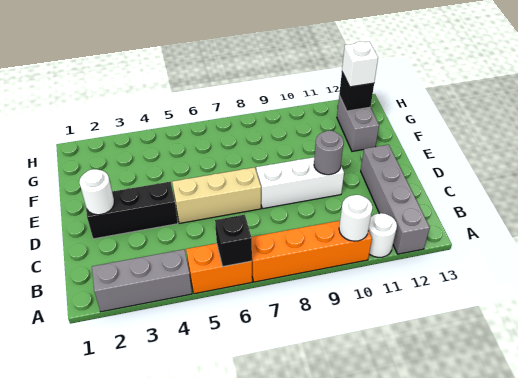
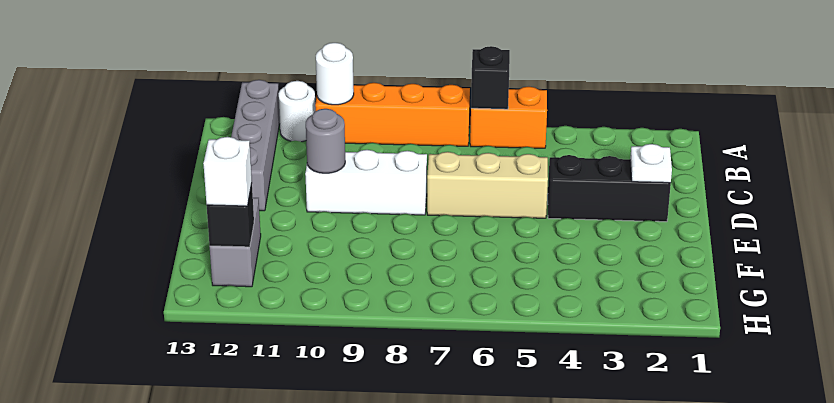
grey 1x3 brick [92,249,192,312] -> none
white 1x1 round brick [79,169,114,215] -> white 1x1 plate [630,144,672,183]

